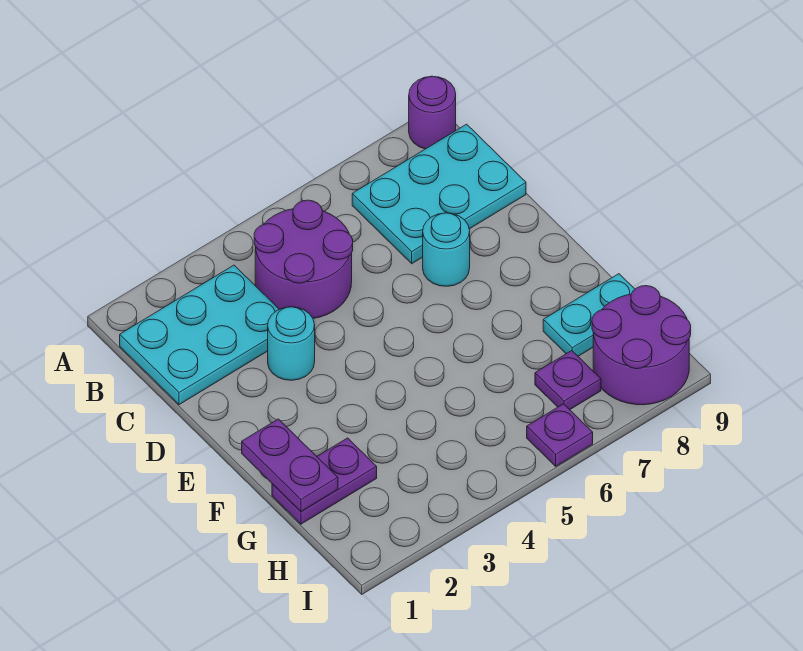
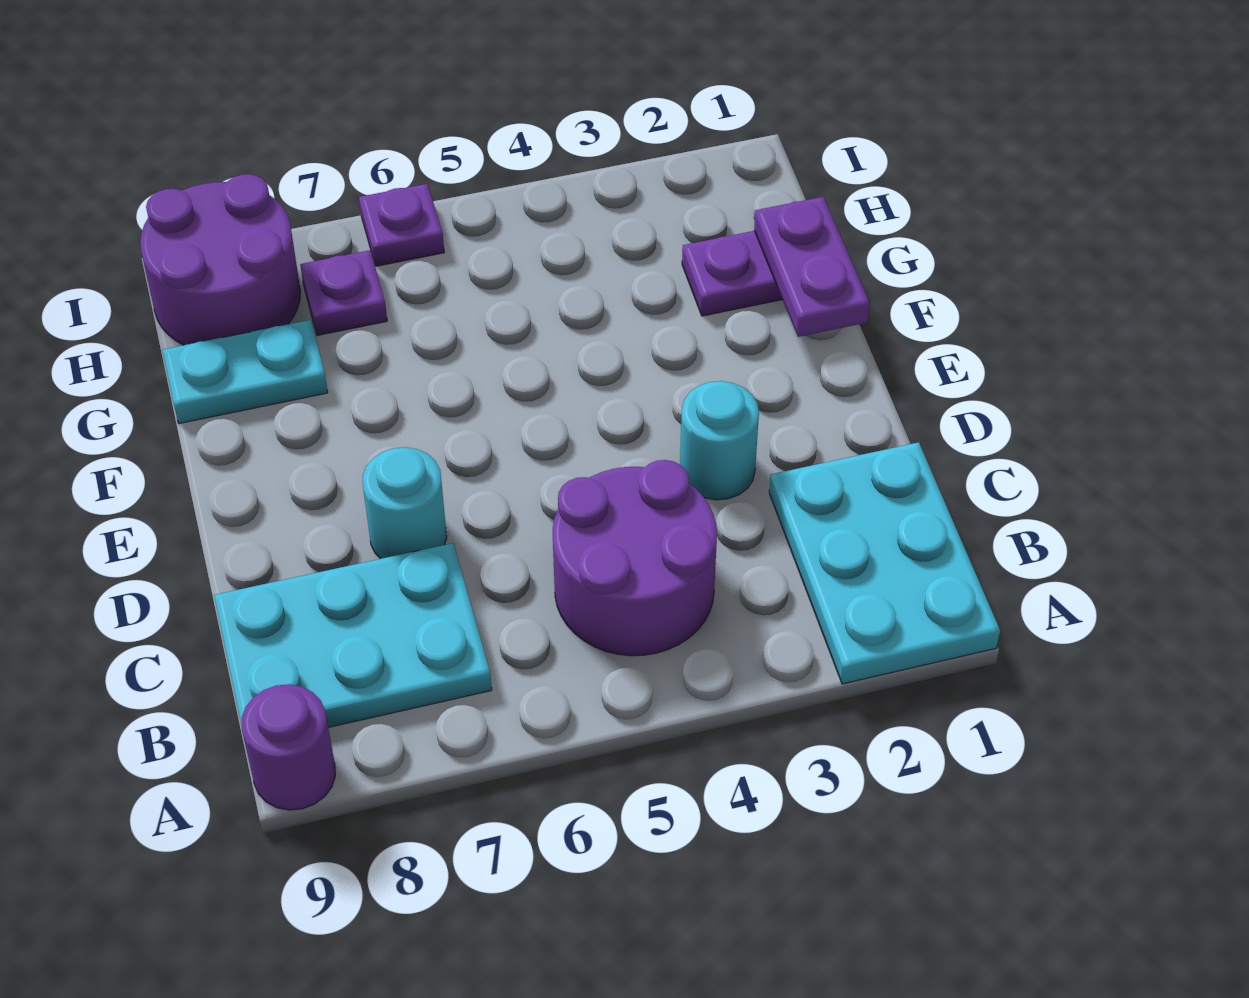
cyan 2x3 plate [120,265,279,405] -> cyan 2x3 plate turned to [769,442,1000,684]

